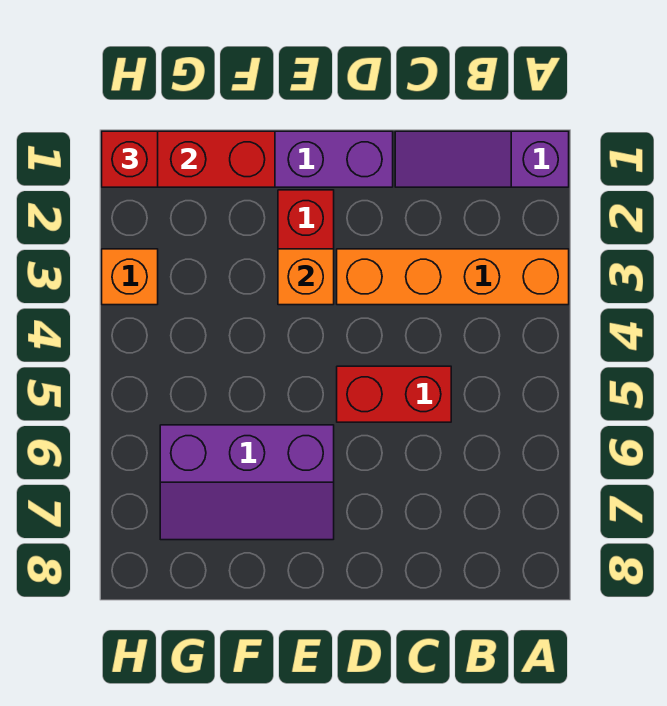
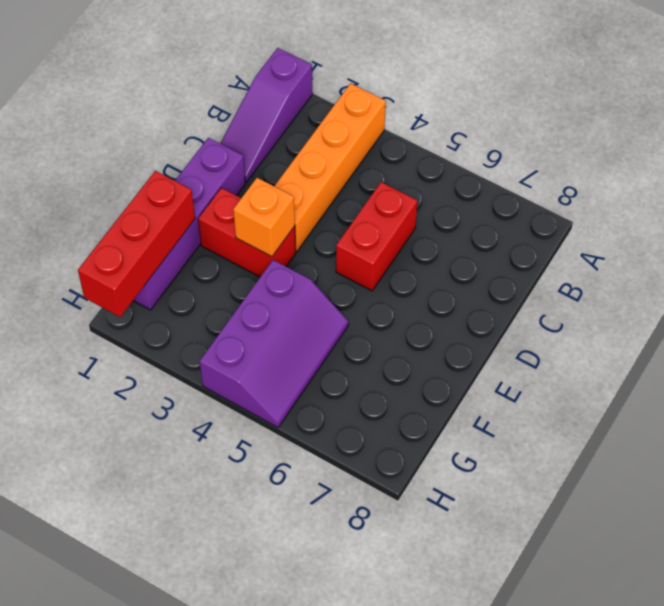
purple 2x3 slope [160,425,334,540] -> purple 2x3 slope moved to [200,260,348,427]
red 1x1 brick [102,131,158,187] -> none
orange 1x1 brick [102,249,158,305] -> none

